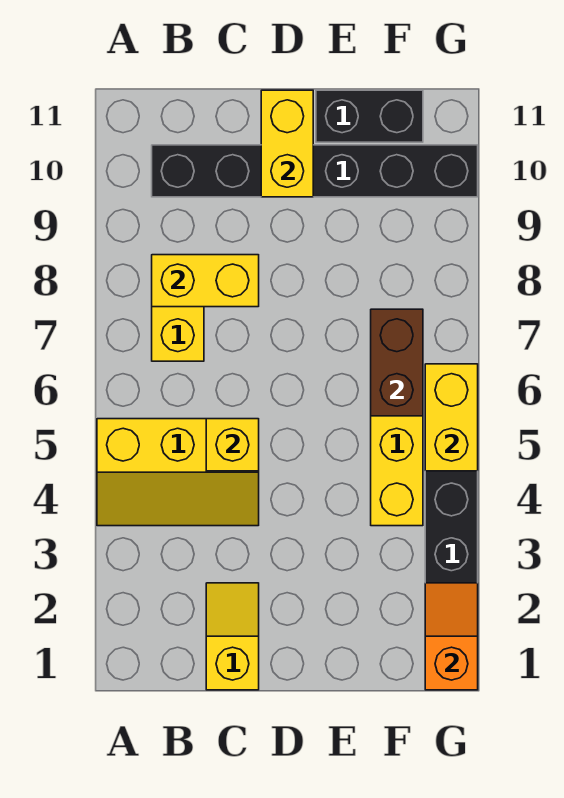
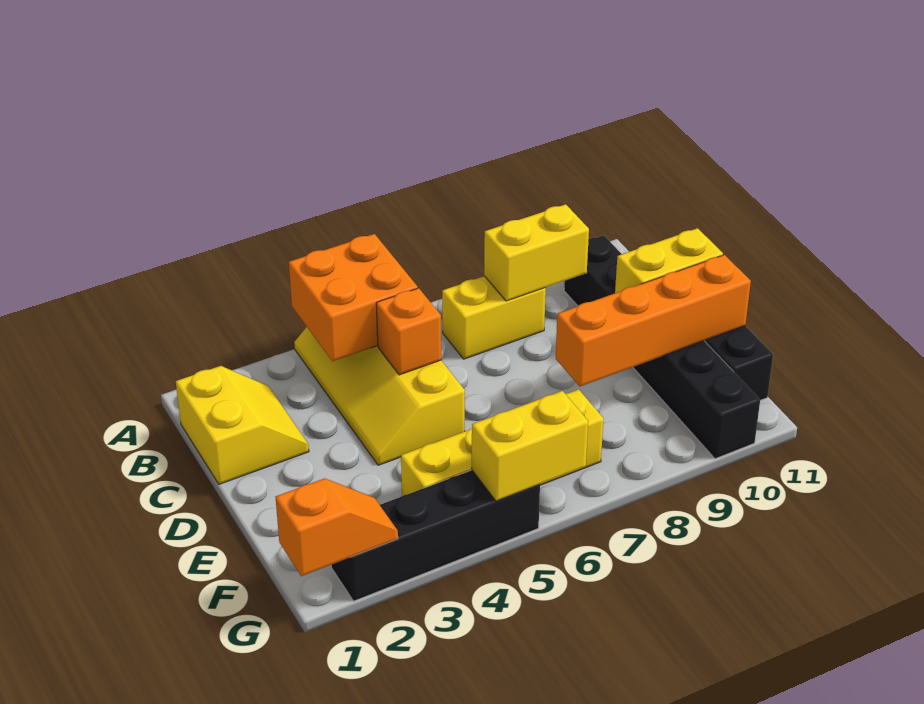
yellow 2x3 slope [97,419,259,526] -> yellow 2x4 slope [294,327,465,465]
none -> orange 2x2 brick [289,234,418,361]
yellow 1x2 brick [152,255,259,307] -> yellow 1x2 brick turned to [484,204,589,301]
yellow 1x2 slope [206,583,259,690] -> yellow 2x2 slope [176,366,309,484]
yellow 1x1 brick [206,419,259,471] -> orange 1x1 brick [376,288,441,375]
none -> orange 1x4 brick [556,255,751,386]
brown 1x2 brick [371,309,423,416] -> none

